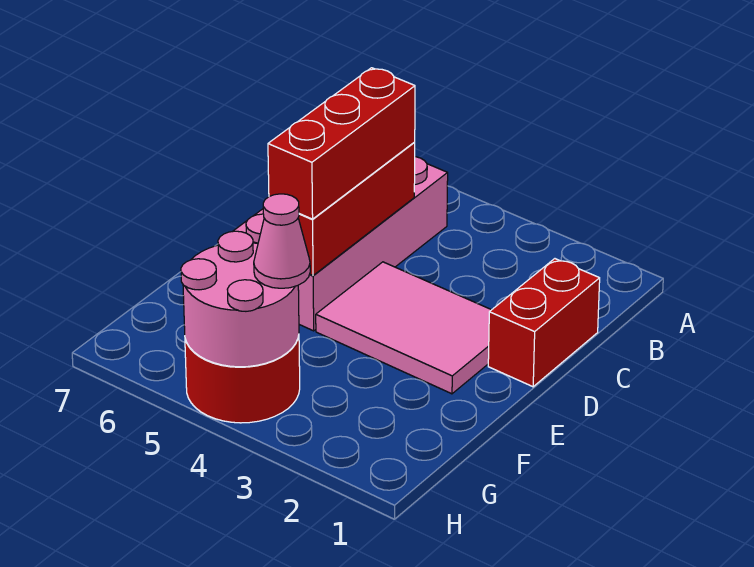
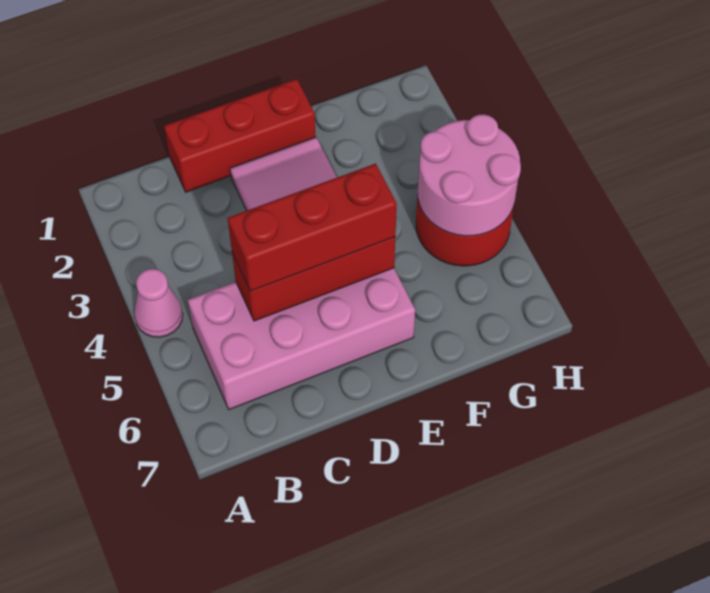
red 1x2 brick [488,259,600,387] -> red 1x3 brick [164,79,316,192]
pink 1x1 cone [254,194,310,288] -> pink 1x1 cone moved to [134,269,183,337]

